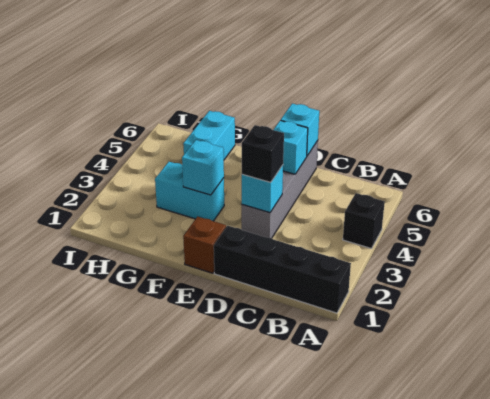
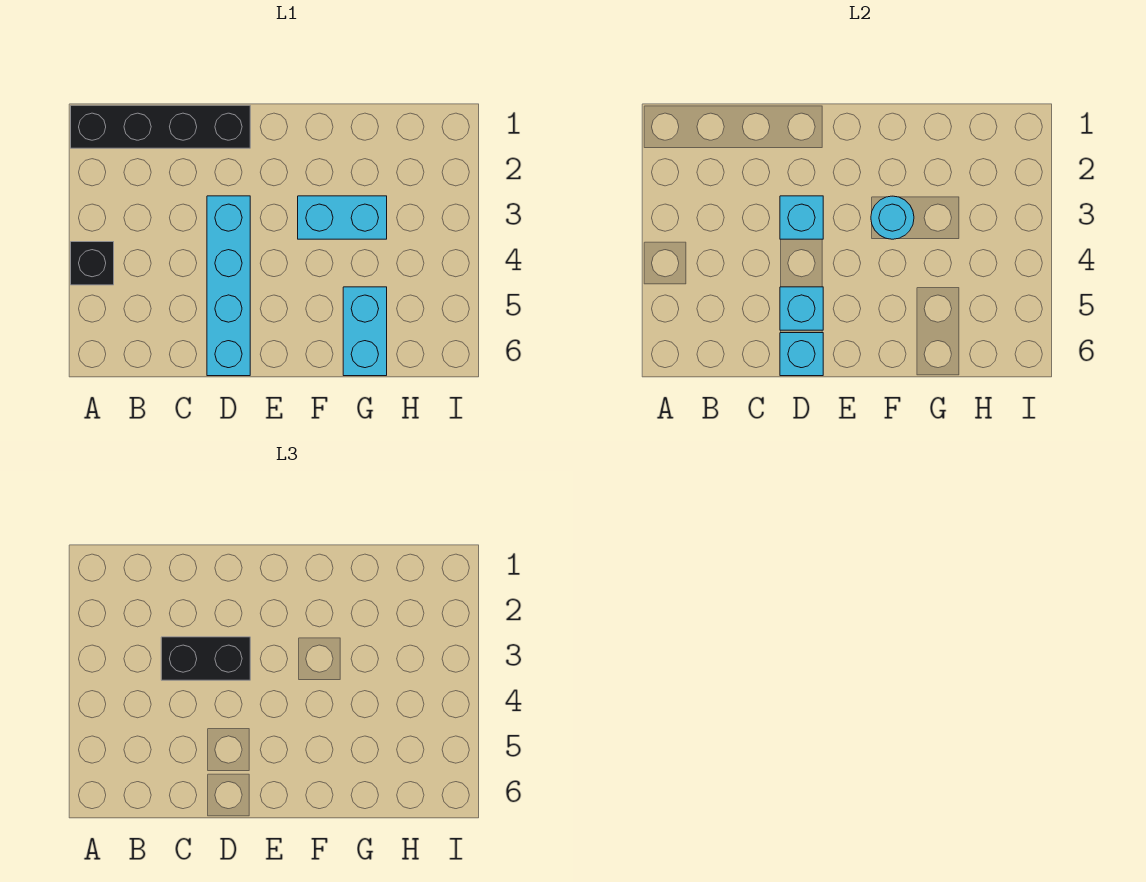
grey 1x4 brick [242,141,318,238] -> cyan 1x4 brick [207,196,250,376]
black 1x1 brick [242,125,284,182] -> black 1x2 brick [161,637,250,680]
brown 1x1 brick [183,216,226,273] -> none
cyan 1x1 brick [182,140,224,195] -> cyan 1x1 round brick [871,196,914,239]

